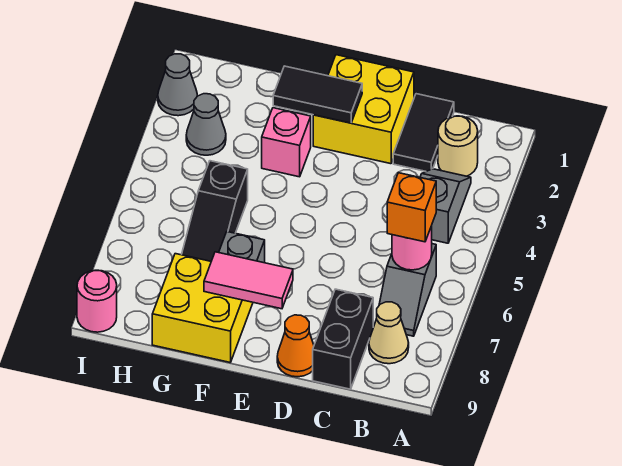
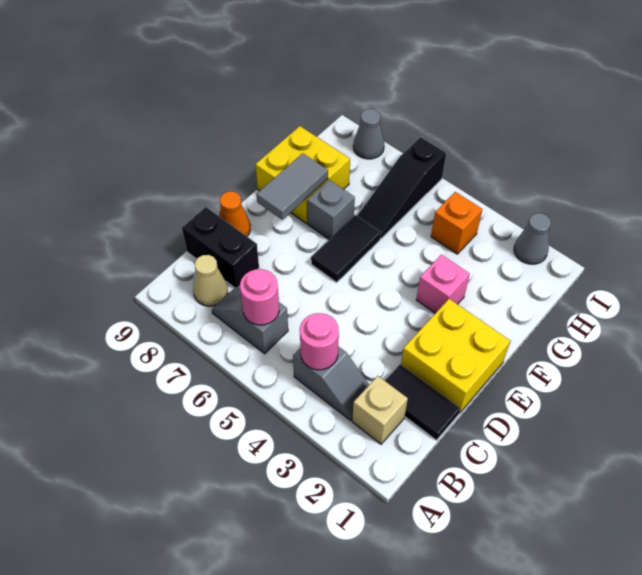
tan 1x1 round brick [438,116,478,176] -> tan 1x1 brick [352,376,408,444]
orange 1x1 brick [387,173,436,242] -> orange 1x1 brick moved to [431,192,482,254]
black 1x2 tile [273,66,362,123] -> black 1x2 tile moved to [311,215,381,282]
pink 1x2 tile [204,252,293,309] -> grey 1x2 tile [257,153,328,220]
black 1x3 slope [182,161,248,261] -> black 1x3 slope turned to [357,137,446,239]
grey 1x1 cone [186,94,226,155] -> grey 1x1 cone moved to [353,109,384,159]
pink 1x1 round brick [77,270,117,332] -> pink 1x1 round brick moved to [300,313,339,370]

